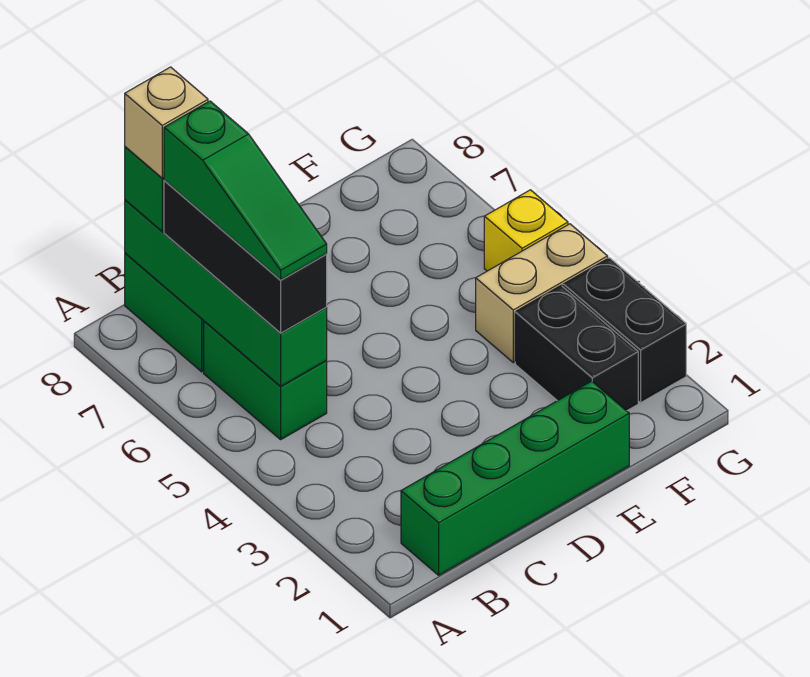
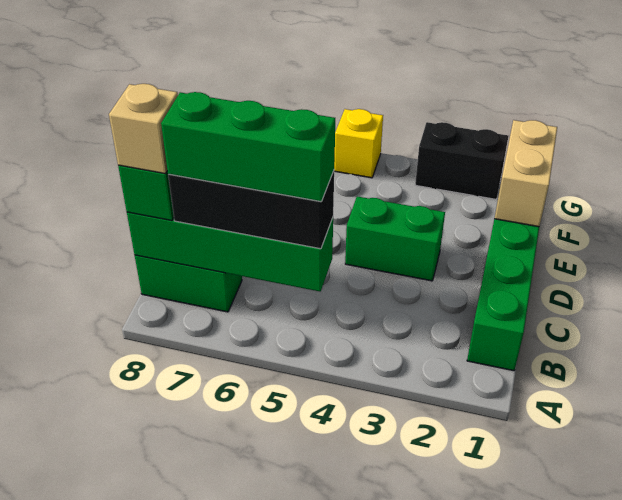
green 1x2 brick [204,321,327,439] -> green 1x2 brick moved to [345,196,445,281]
green 1x3 slope [164,101,327,280] -> green 1x3 brick [161,92,335,202]
black 1x2 brick [515,286,638,411] -> none
tan 1x2 brick [476,224,608,363] -> tan 1x2 brick moved to [494,120,557,227]

